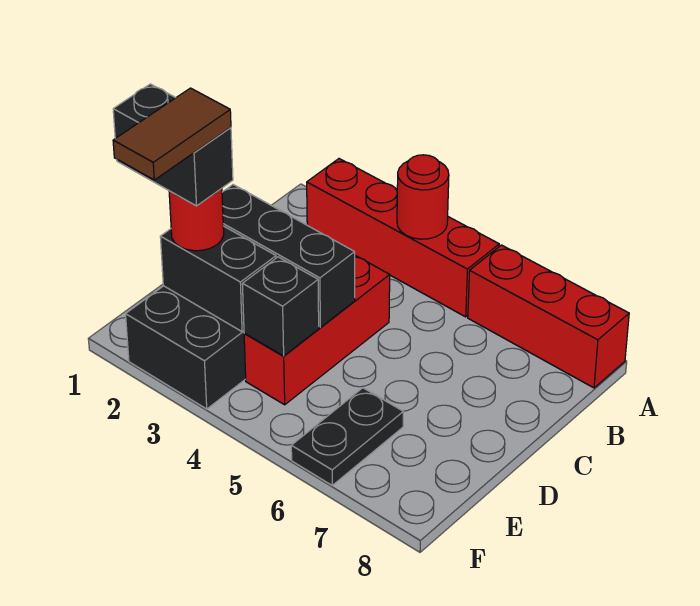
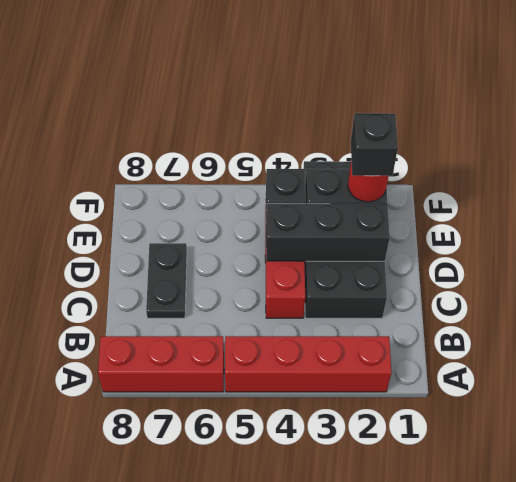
red 1x1 round brick [397,155,449,239] -> none
black 1x2 brick [113,84,233,206] -> black 1x1 brick [351,113,398,176]
brown 1x2 tile [113,88,231,180] -> none
black 1x2 plate [291,388,403,485] -> black 1x2 plate moved to [146,243,187,318]

